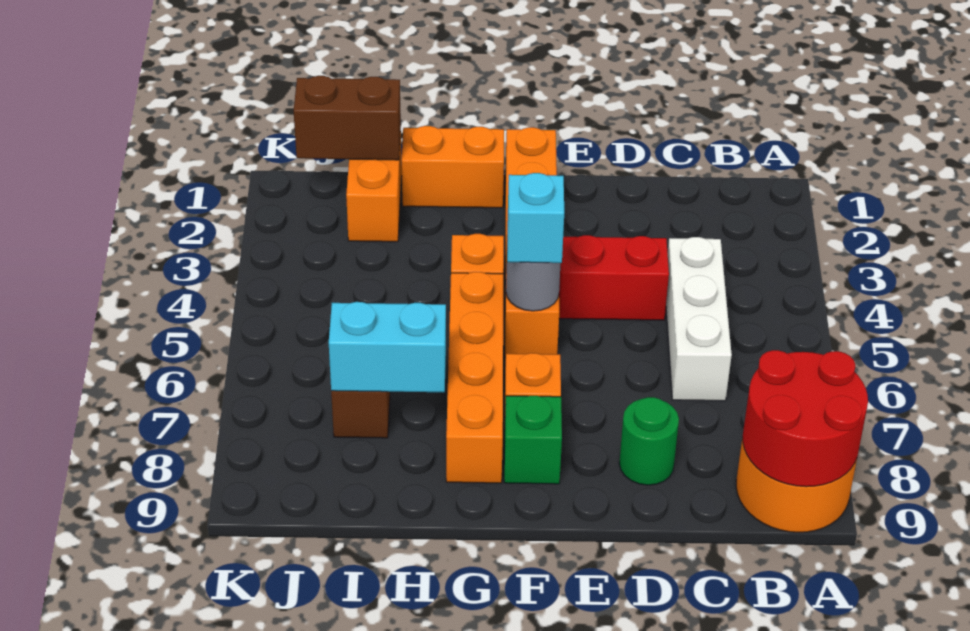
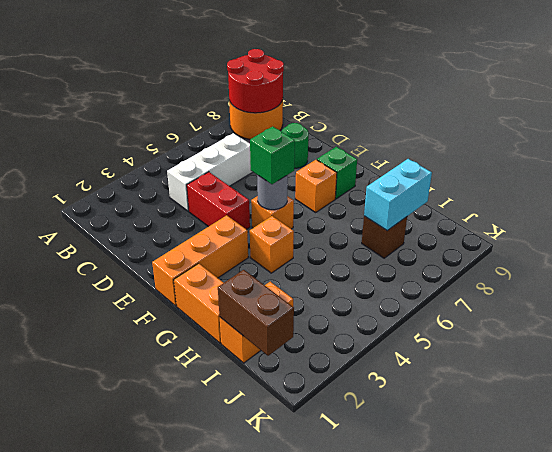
cyan 1x1 brick [507,173,564,263] -> green 1x1 brick [250,126,295,184]
orange 1x4 brick [446,272,503,483] -> none
cyan 1x2 brick [329,302,446,392] -> cyan 1x2 brick turned to [364,159,432,231]

